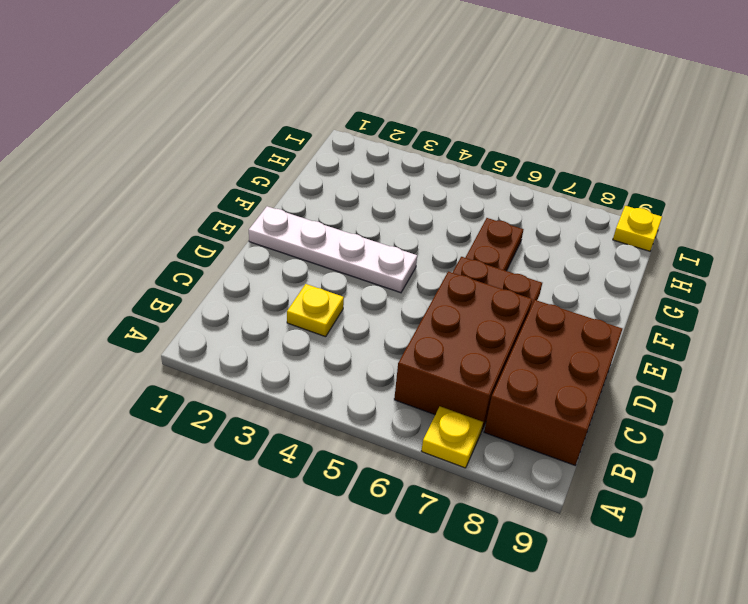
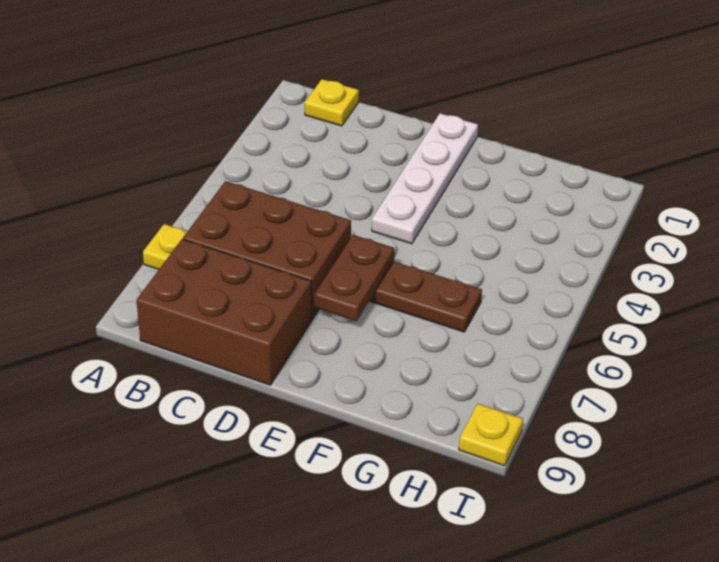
yellow 1x1 plate [287,284,344,337] -> yellow 1x1 plate moved to [305,79,359,126]

